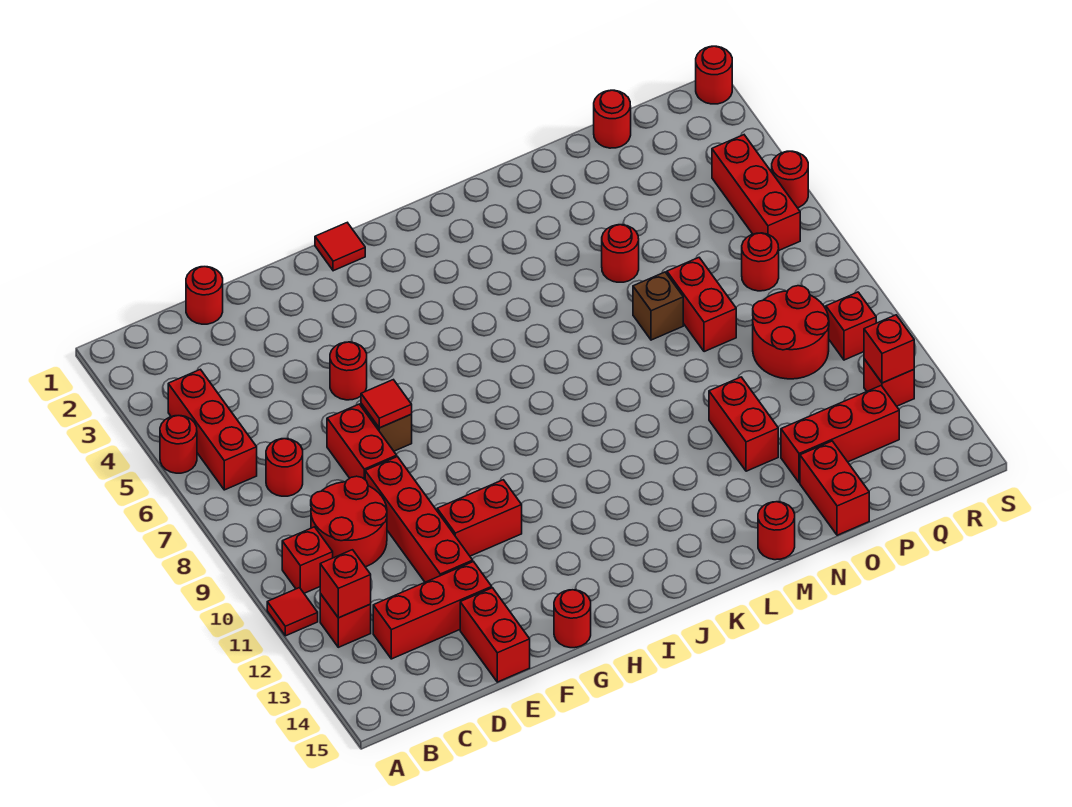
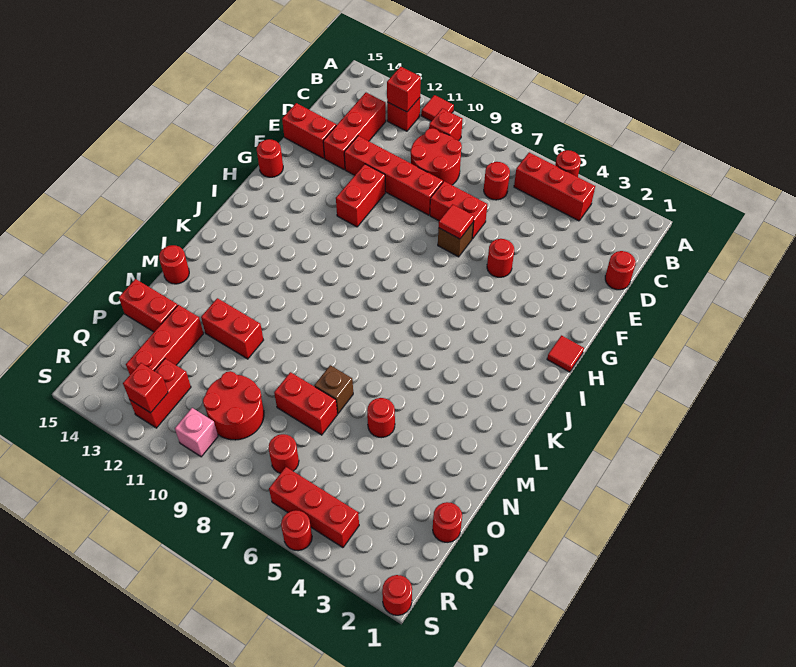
red 1x1 brick [826,292,876,360] -> pink 1x1 brick [175,408,218,457]
red 1x1 brick [864,359,914,406] -> red 1x2 brick [130,359,191,428]

